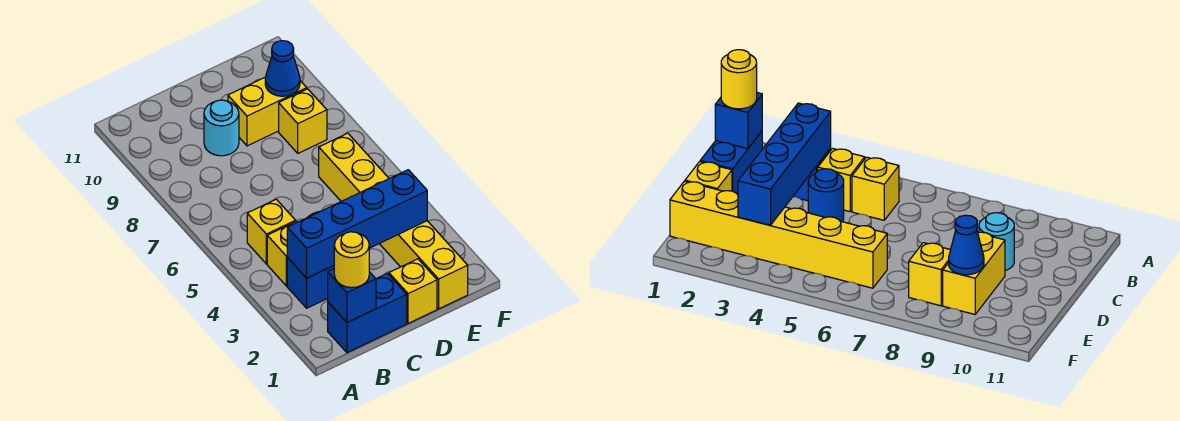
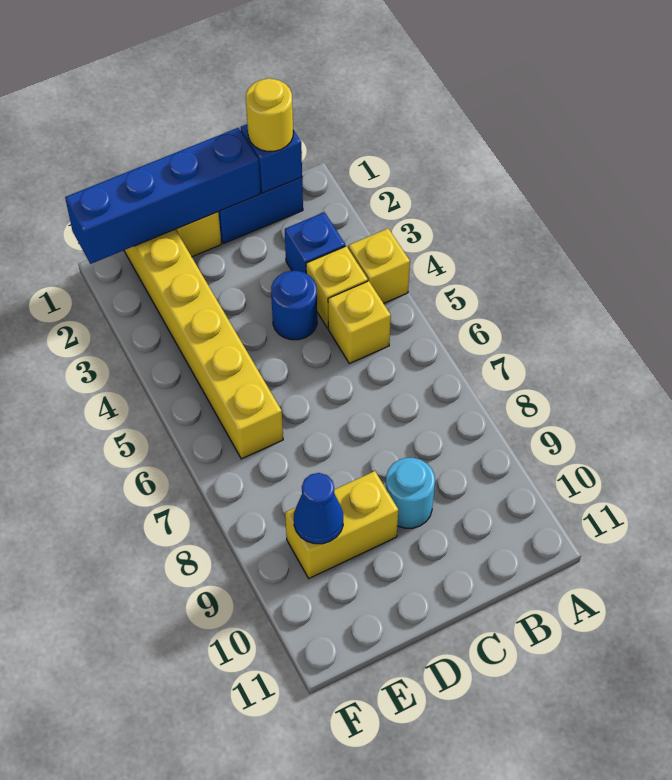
blue 1x4 brick [287,170,427,278] -> blue 1x4 brick moved to [65,128,260,264]
yellow 1x1 brick [279,89,327,153] -> yellow 1x1 brick moved to [348,228,410,303]

